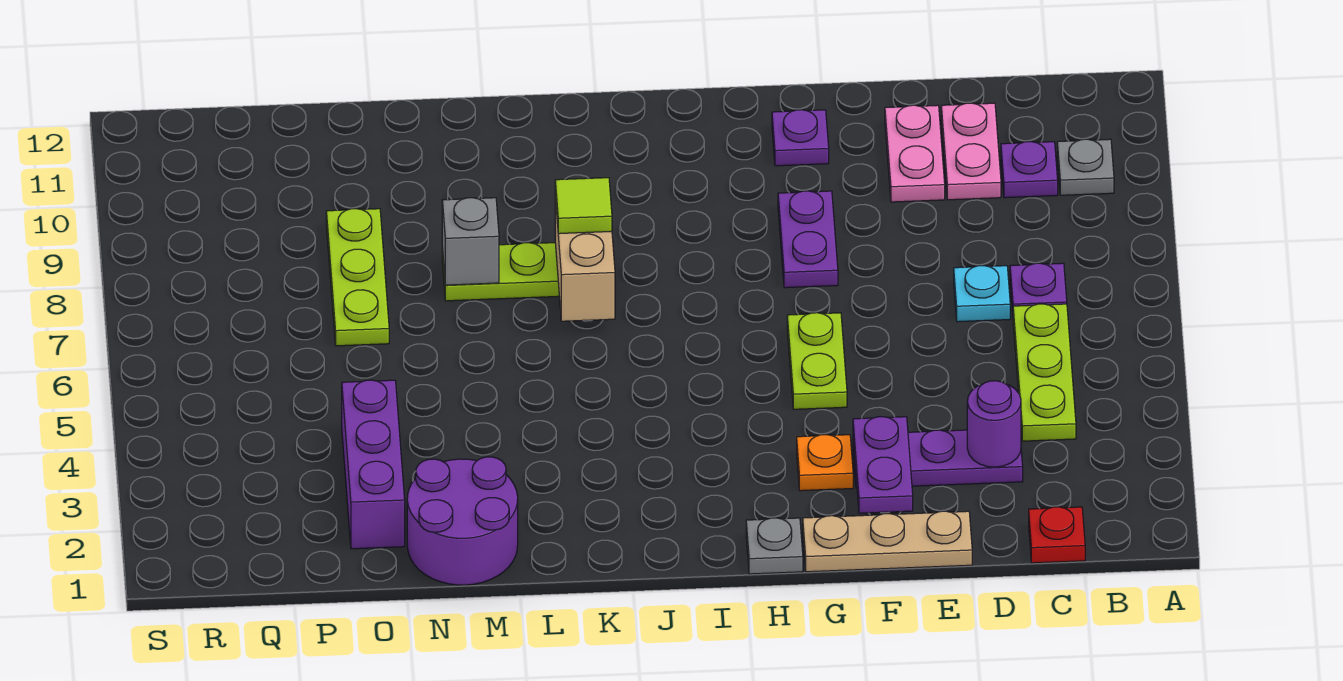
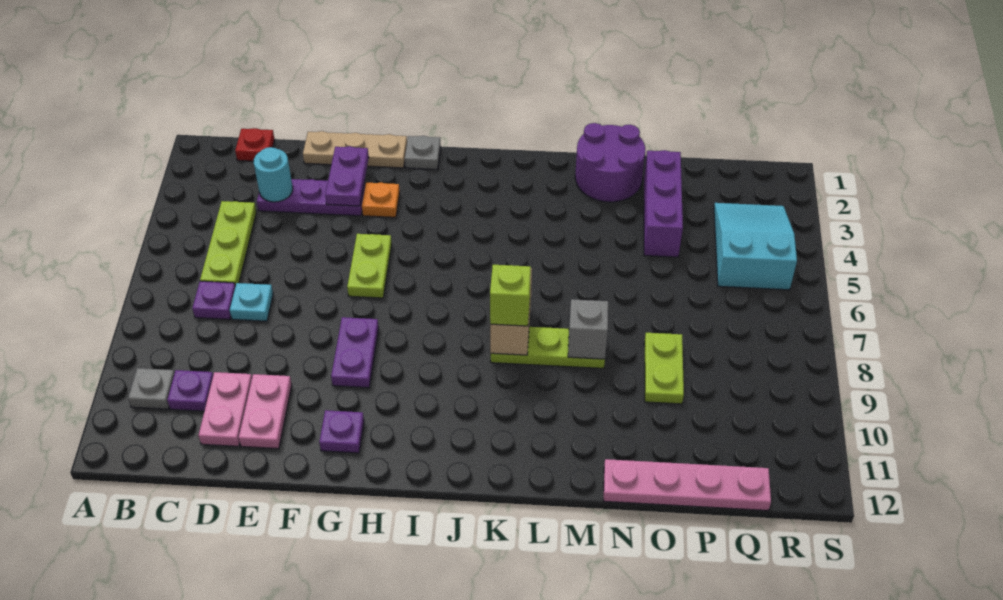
purple 1x1 round brick [967,381,1021,467] -> cyan 1x1 round brick [254,147,293,202]
lime 1x1 tile [555,178,612,234] -> lime 1x1 brick [490,265,531,326]
none -> pink 1x4 plate [603,459,771,511]
lime 1x3 plate [326,209,389,346] -> lime 1x2 plate [644,333,684,404]
none -> cyan 2x3 slope [714,203,797,290]

